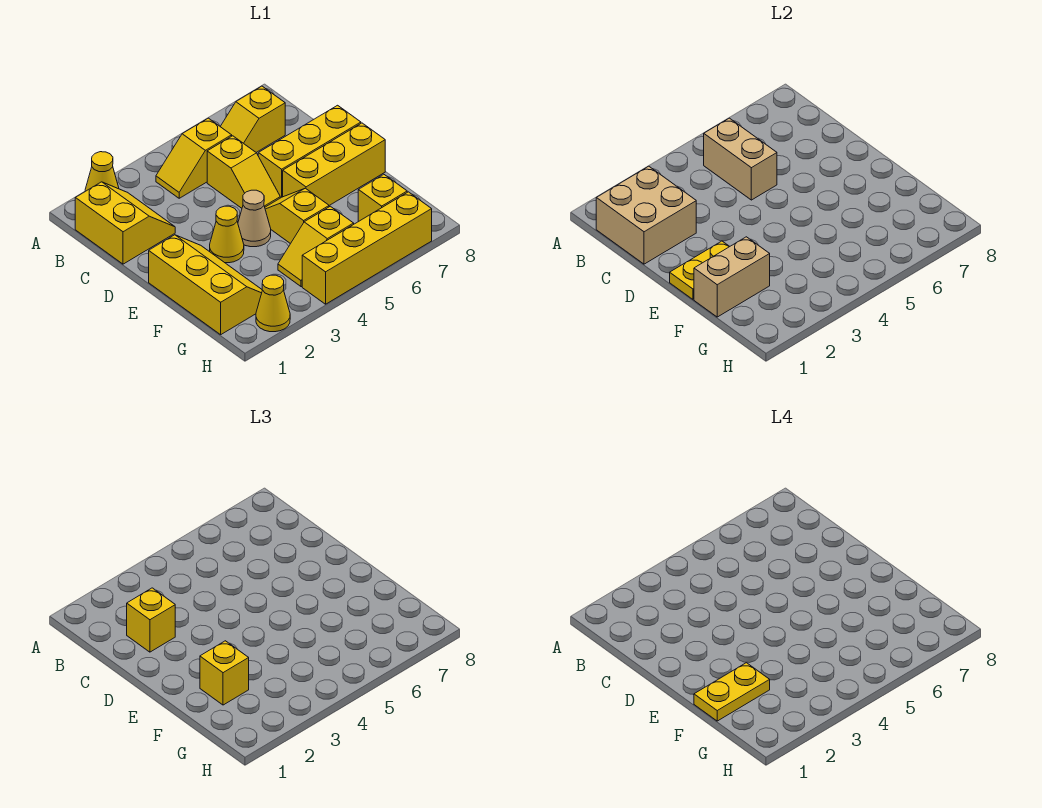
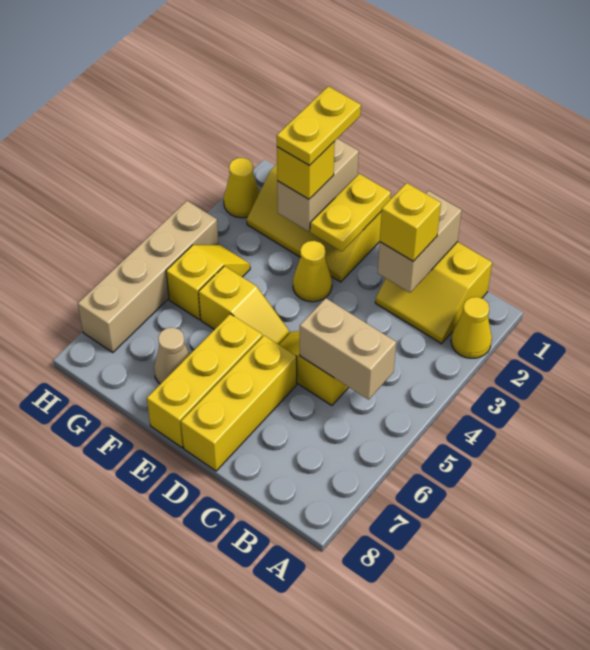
tan 2x2 brick [596,166,696,264] -> tan 1x2 brick [377,191,462,293]
yellow 1x2 slope [156,118,232,198] -> none
yellow 1x2 slope [220,86,285,152] -> none
tan 1x1 cone [238,190,271,247] -> tan 1x1 cone moved to [154,328,190,384]
yellow 1x1 brick [358,174,407,222] -> none
yellow 1x4 brick [302,192,432,304] -> tan 1x4 brick [78,201,219,352]

